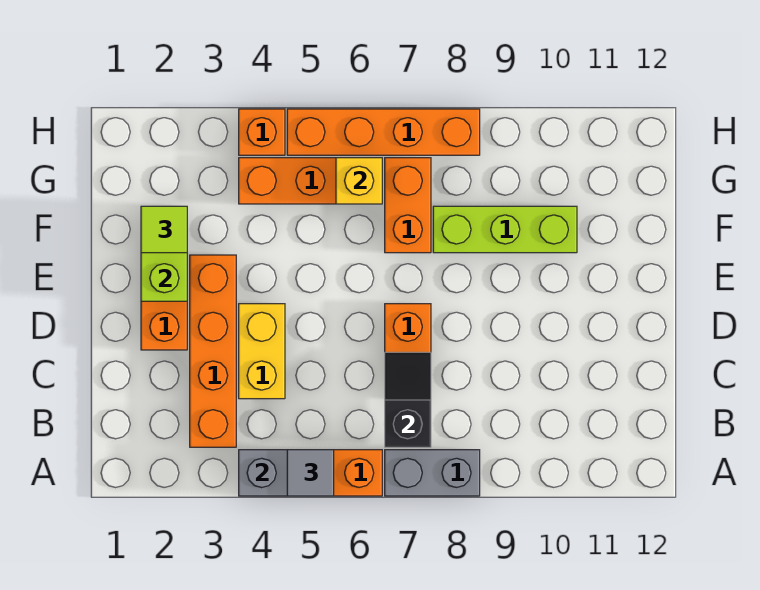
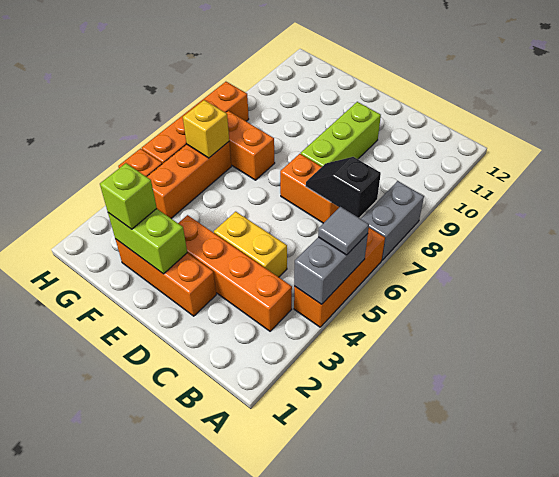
lime 1x1 tile [141,206,187,253] -> lime 1x1 brick [100,163,157,229]
lime 1x3 brick [433,206,577,253] -> lime 1x3 brick moved to [301,102,381,166]

